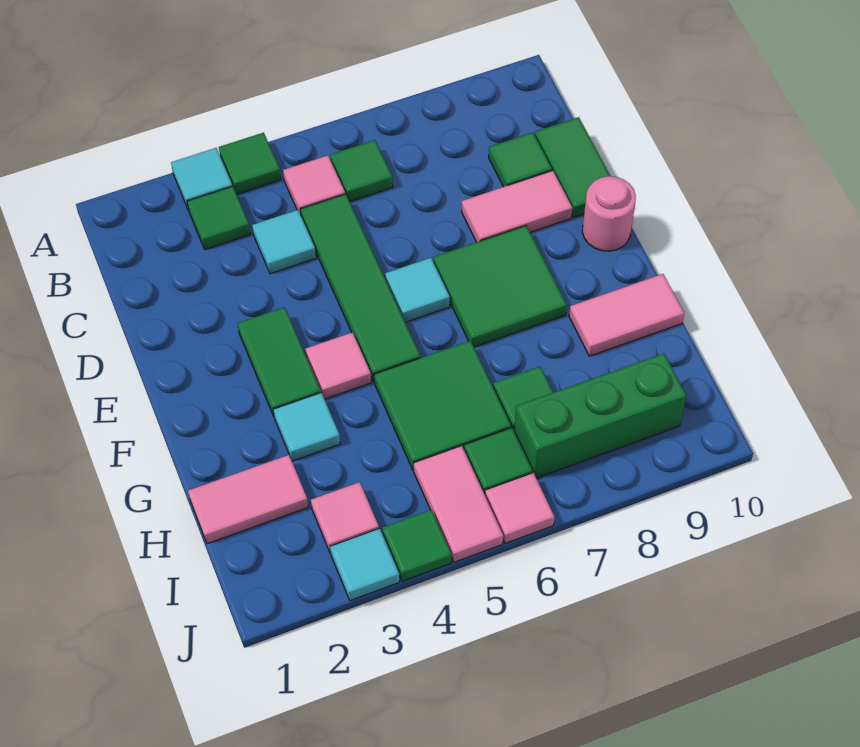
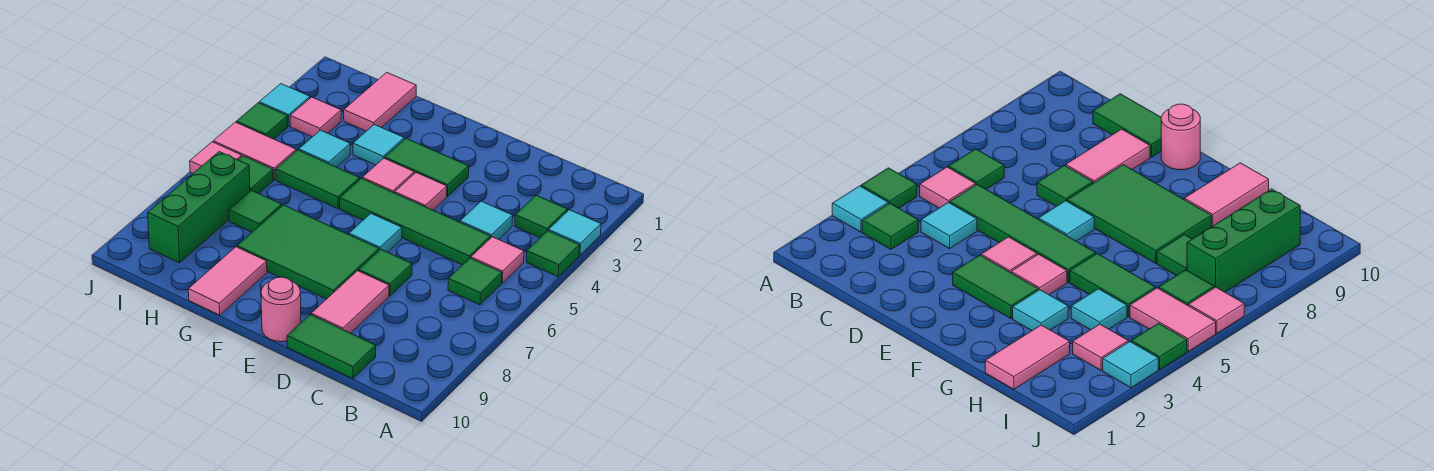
green 1x1 tile [489,132,552,187] -> green 1x1 tile moved to [359,249,412,296]
none -> pink 1x1 tile [395,173,447,210]
green 2x2 tile [433,226,567,347] -> green 2x3 tile [237,205,379,299]
green 2x2 tile [374,341,511,470] -> green 1x2 tile [276,150,360,209]
none -> cyan 1x1 tile [299,130,350,167]

